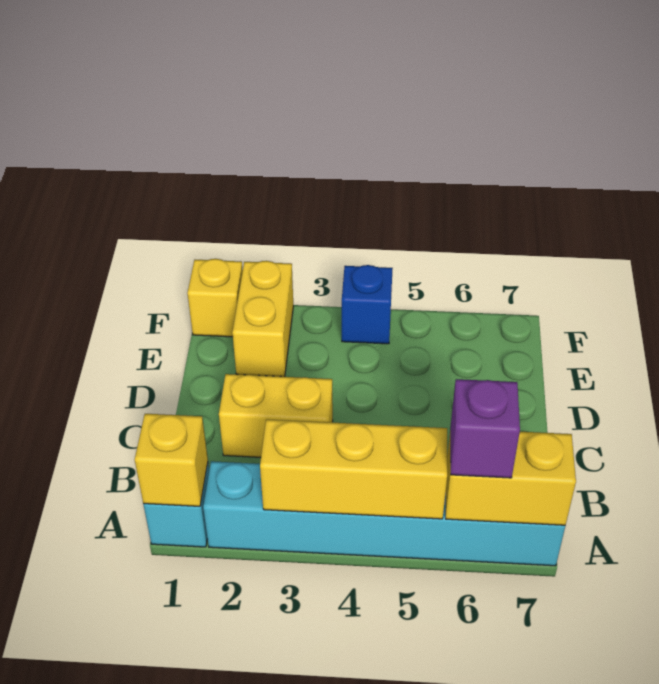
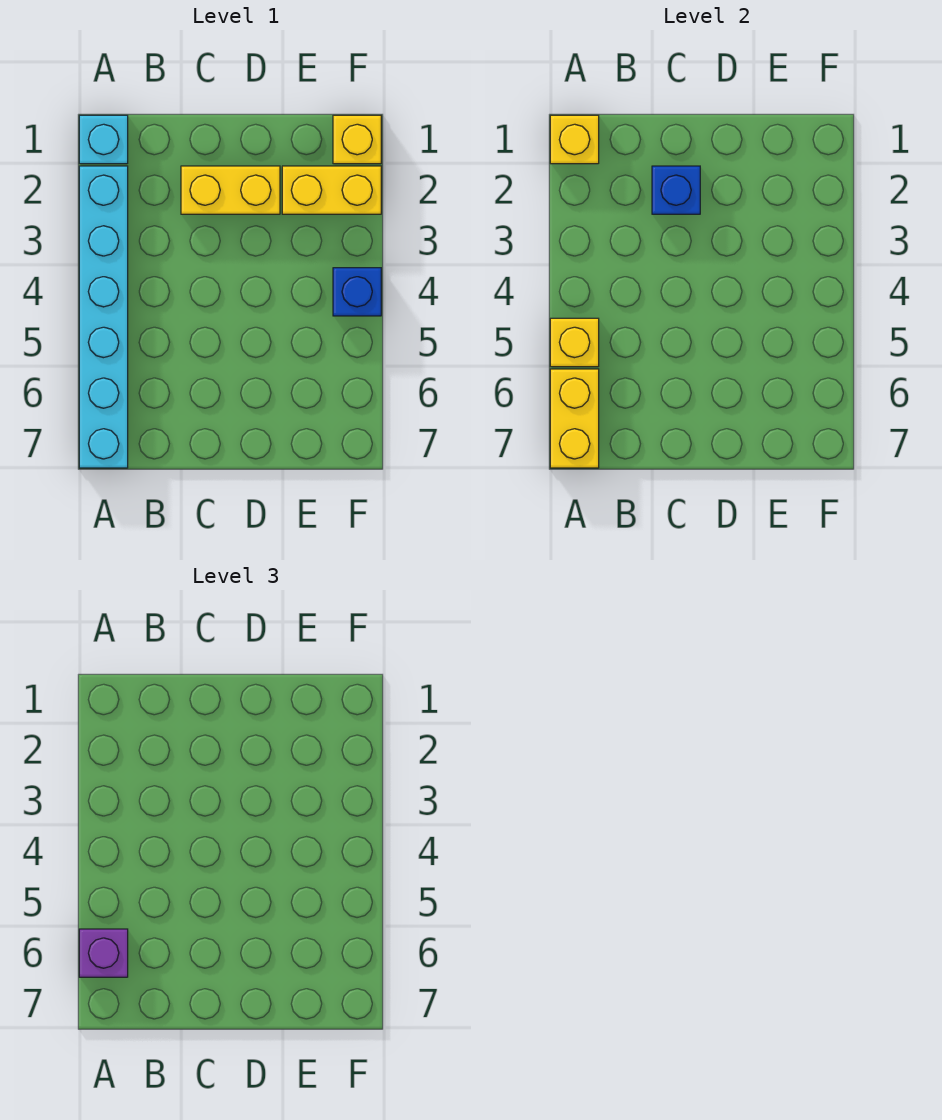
yellow 1x3 brick [260,419,447,519] -> yellow 1x1 brick [550,318,599,367]
yellow 1x2 brick [219,374,333,457] -> yellow 1x2 brick turned to [181,166,280,214]
none -> blue 1x1 brick [652,166,700,214]

